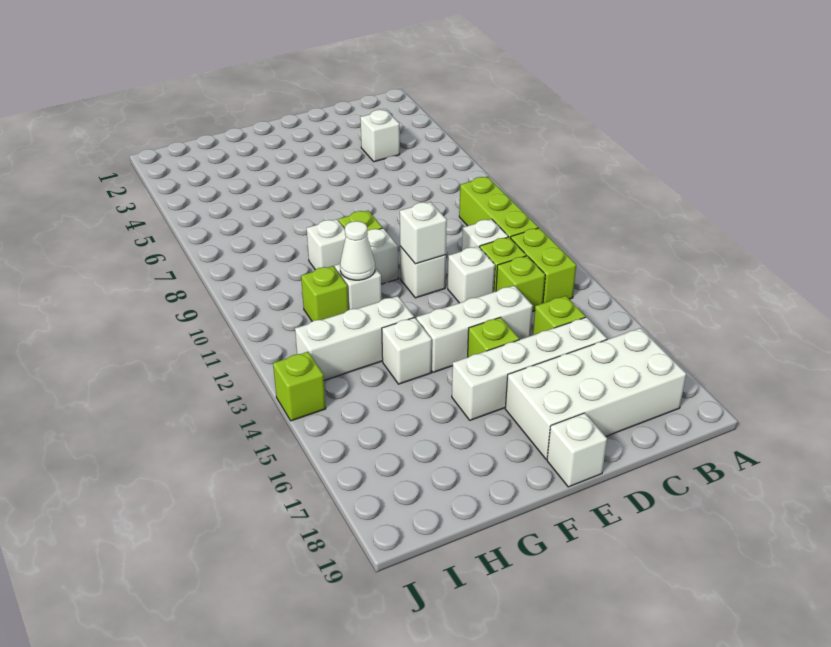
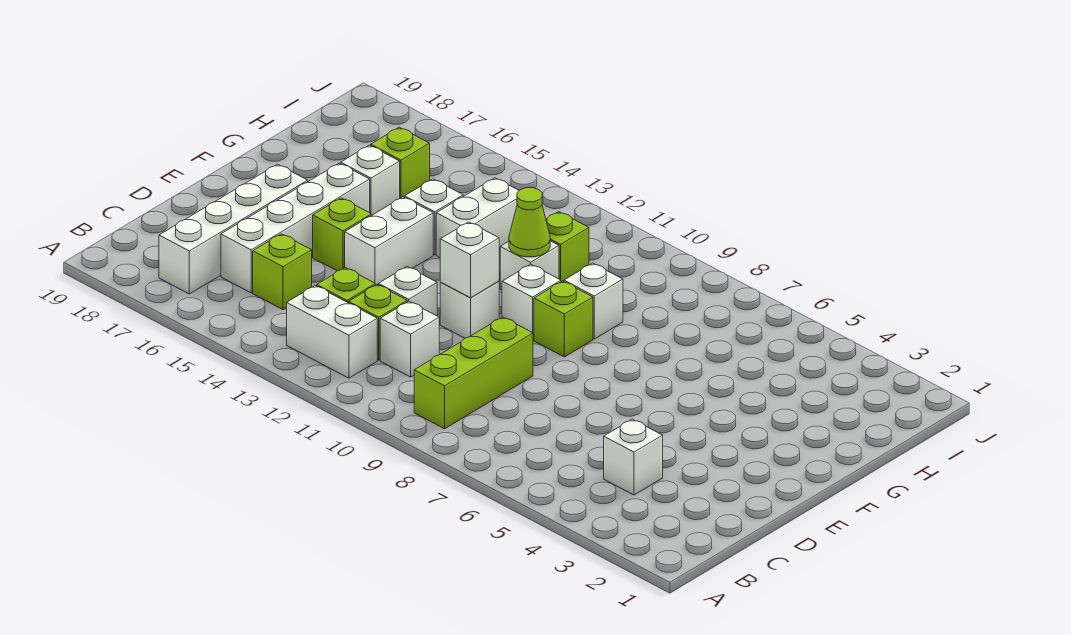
lime 1x3 brick [459,177,538,238] -> lime 1x3 brick turned to [414,317,533,429]
lime 1x2 brick [511,228,576,303] -> white 1x2 brick [287,286,377,378]
white 2x4 brick [505,328,686,459] -> white 1x4 brick [159,164,308,294]
white 1x3 brick [416,286,533,372] -> white 1x2 brick [345,197,433,285]
white 1x1 brick [547,413,607,487] -> white 1x1 brick moved to [341,145,400,215]
white 1x1 cone [340,221,375,280] -> lime 1x1 cone [509,188,550,257]
white 1x3 brick [295,296,414,380] -> white 1x2 brick [436,178,519,257]
lime 1x1 brick [273,352,326,421] -> lime 1x1 brick moved to [371,127,430,198]

